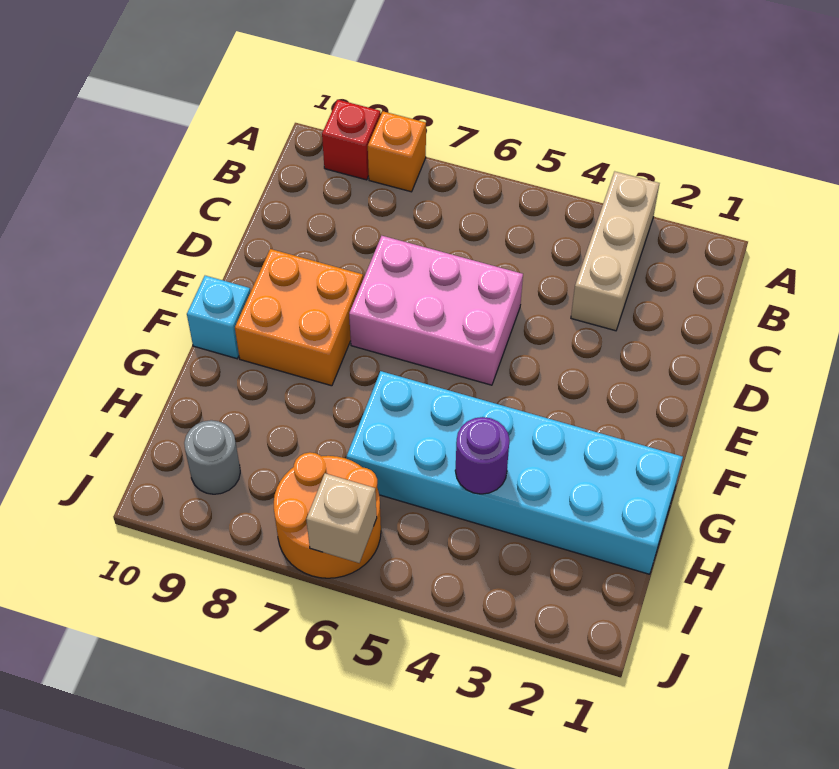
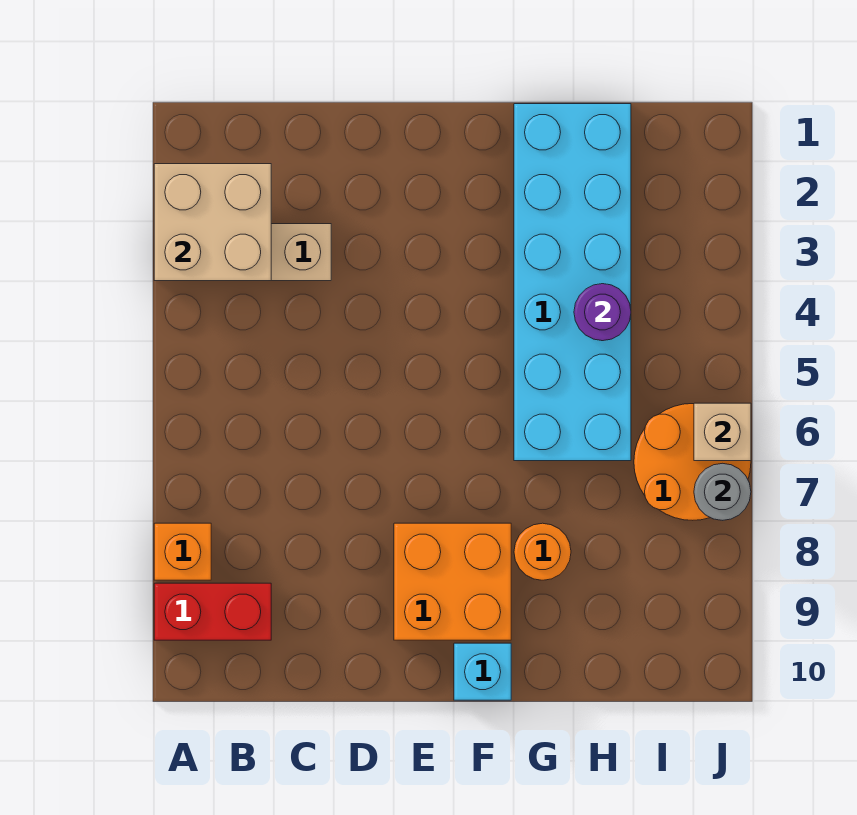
none -> tan 2x2 brick [154,164,271,281]
red 1x1 brick [322,100,381,180] -> red 1x2 brick [154,583,271,640]
pink 2x3 brick [349,236,523,385] -> none
none -> orange 1x1 round brick [514,523,571,580]
grey 1x1 round brick [184,420,240,494] -> grey 1x1 round brick moved to [694,463,751,520]

